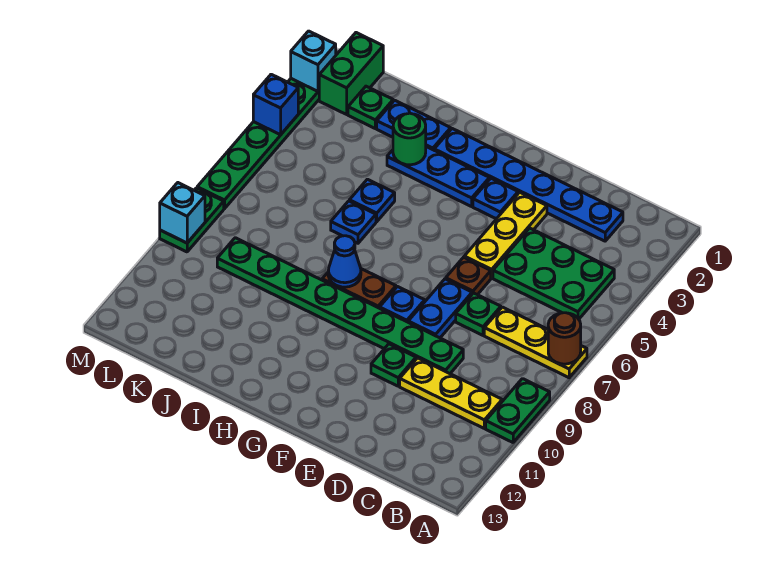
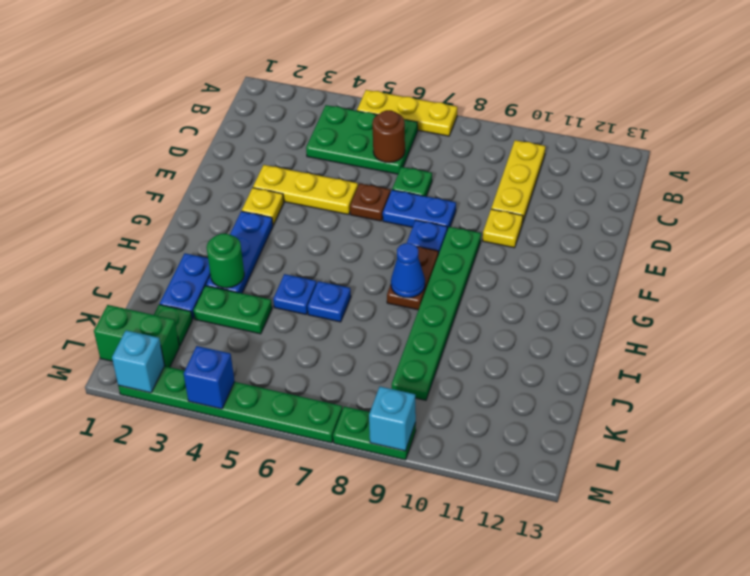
yellow 1x3 plate [484,307,587,378] -> yellow 1x3 plate turned to [357,90,457,136]
brown 1x1 round brick [548,313,581,364] -> brown 1x1 round brick moved to [372,110,405,163]
green 1x2 plate [486,379,550,442] -> green 1x2 plate moved to [193,286,272,334]
green 2x3 plate [493,228,614,319] -> green 2x3 plate turned to [306,105,418,174]
blue 1x6 plate [434,129,623,241] -> none
green 1x8 plate [217,238,463,374] -> green 1x6 plate [392,227,481,400]
green 1x1 plate [371,344,416,386] -> yellow 1x1 plate [483,209,523,248]
blue 1x1 plate [473,178,518,219] -> yellow 1x1 plate [242,188,284,225]

